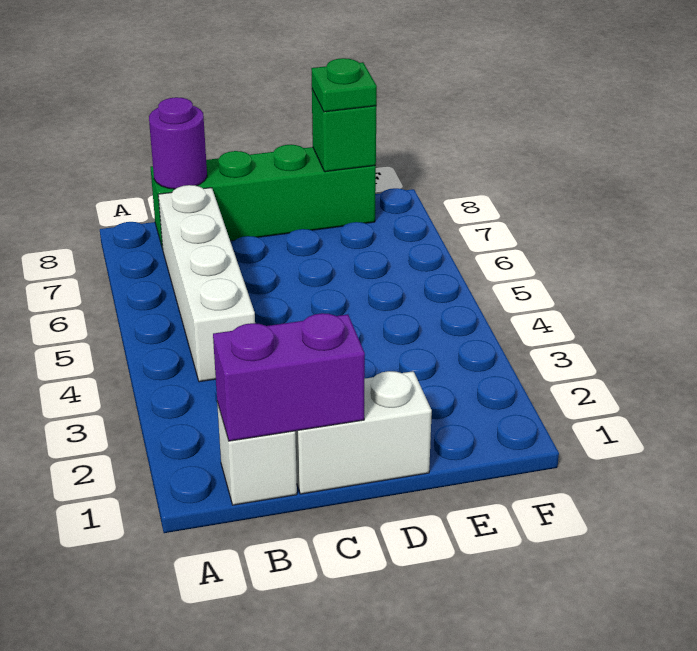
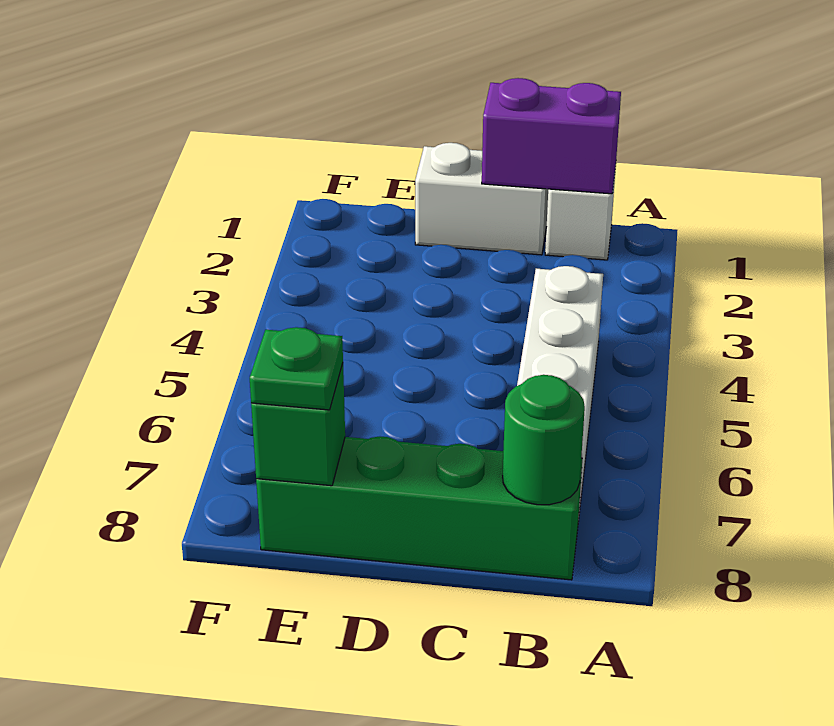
purple 1x1 round brick [149,97,207,189] -> green 1x1 round brick [503,375,585,505]

